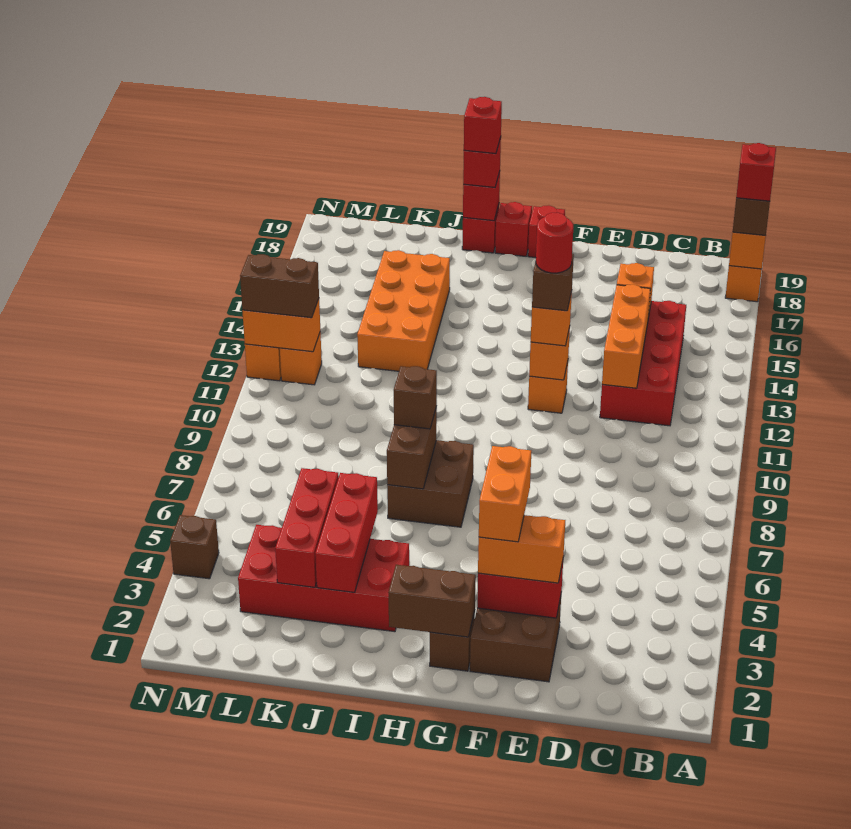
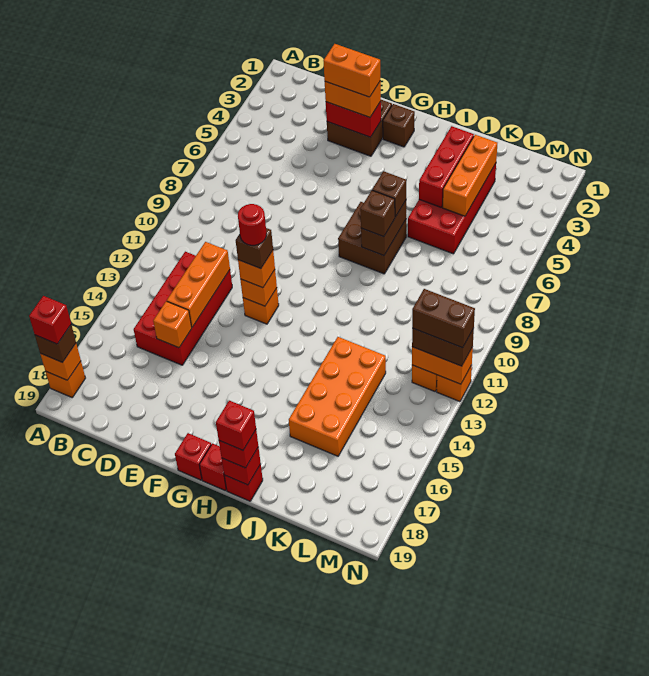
orange 1x2 brick [479,446,531,542] -> orange 1x2 brick turned to [323,44,380,97]
brown 1x2 brick [388,565,476,637] -> brown 1x2 brick moved to [412,289,475,348]
red 2x4 brick [238,525,409,632] -> red 2x4 brick turned to [408,163,496,254]
red 1x3 brick [275,468,338,587] -> orange 1x3 brick [443,135,497,216]
brown 1x1 brick [170,515,219,579] -> brown 1x1 brick moved to [372,171,406,217]

